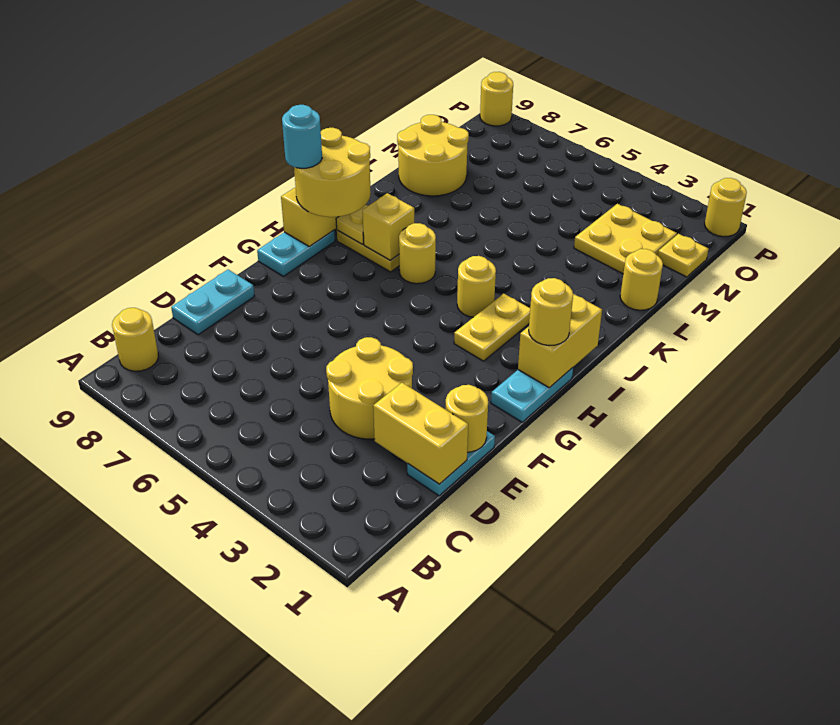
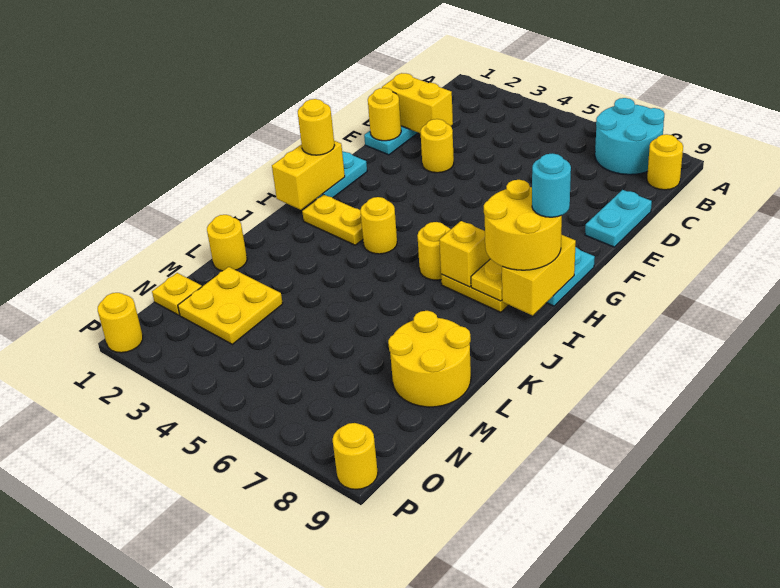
none -> cyan 2x2 round brick [595,98,664,175]
yellow 2x2 round brick [326,337,413,439] -> yellow 1x1 round brick [420,119,454,173]
yellow 1x2 plate [454,294,530,361] -> yellow 1x2 plate turned to [302,195,363,245]

